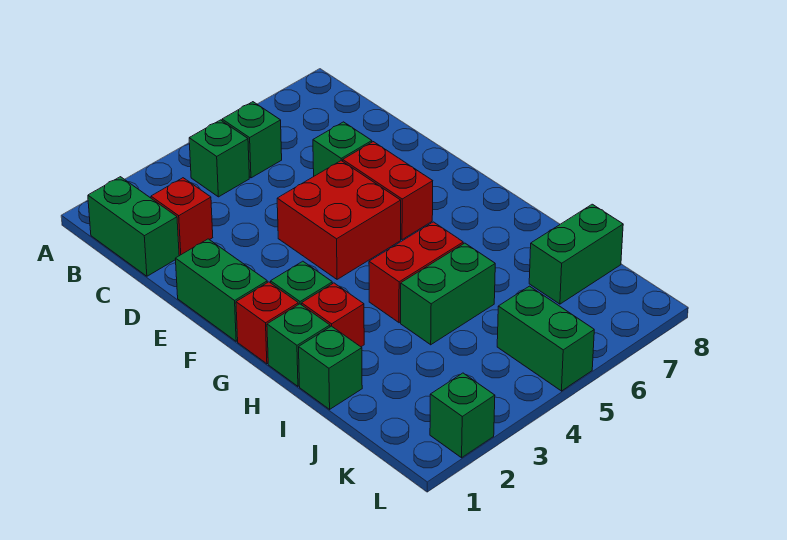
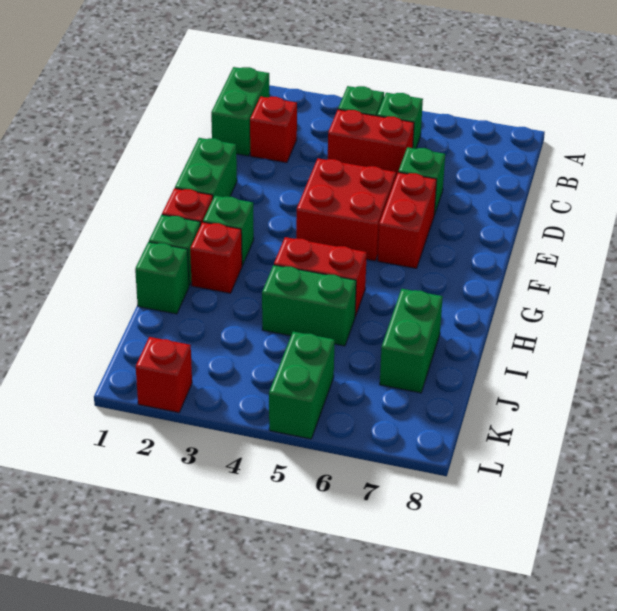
none -> red 1x2 brick [328,110,414,176]
green 1x2 brick [529,204,623,304] -> green 1x2 brick turned to [380,289,443,393]
green 1x1 brick [430,373,495,458] -> red 1x1 brick [136,337,192,413]

